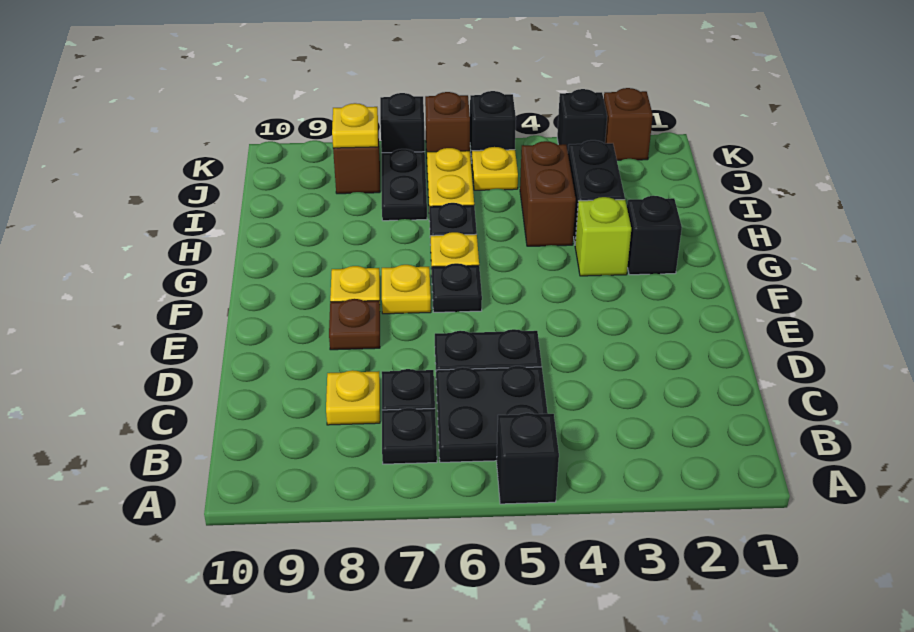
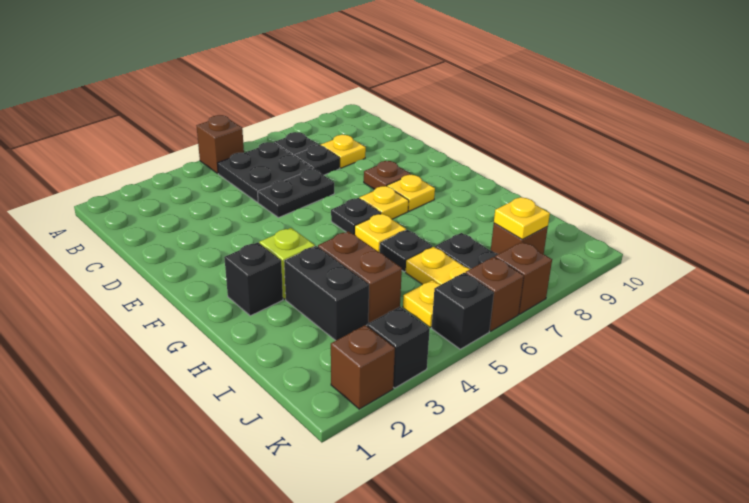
black 1x1 brick [497,413,559,504] -> brown 1x1 brick [197,115,244,173]
black 1x1 brick [380,93,425,153] -> brown 1x1 brick [495,242,552,314]

